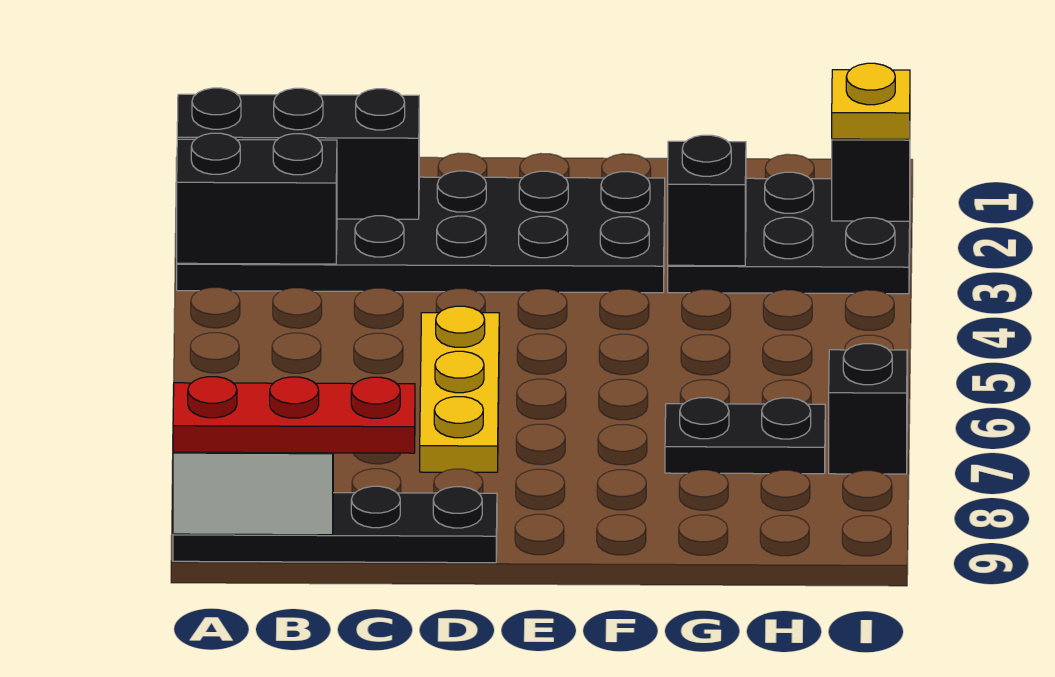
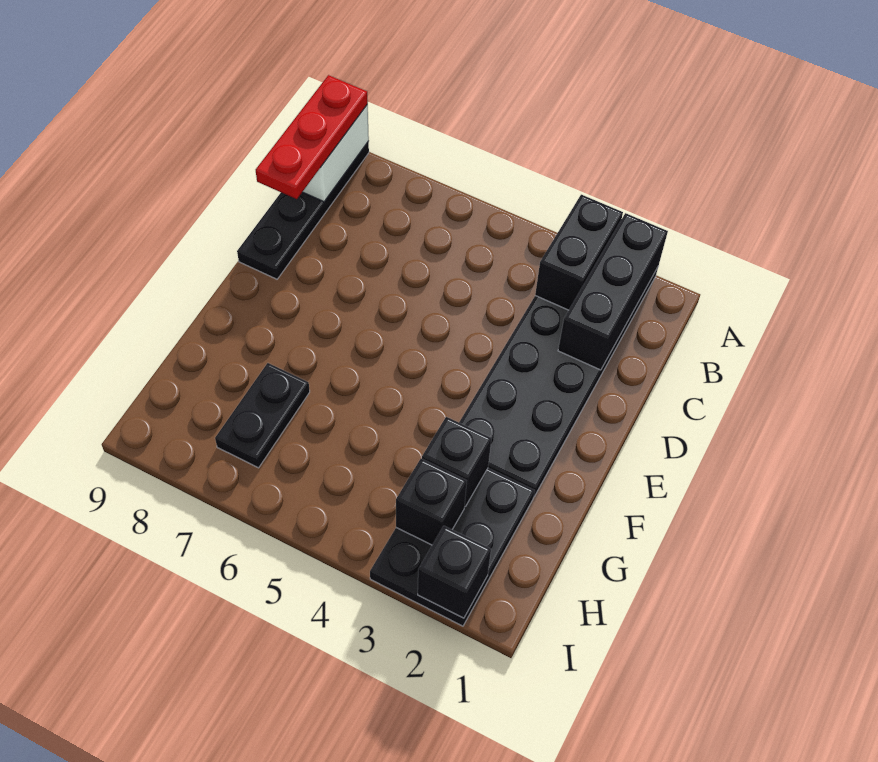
yellow 1x3 plate [420,306,499,472] -> none
yellow 1x1 plate [832,63,910,139] -> none
black 1x1 brick [829,344,907,474] -> black 1x1 brick moved to [396,459,467,545]

